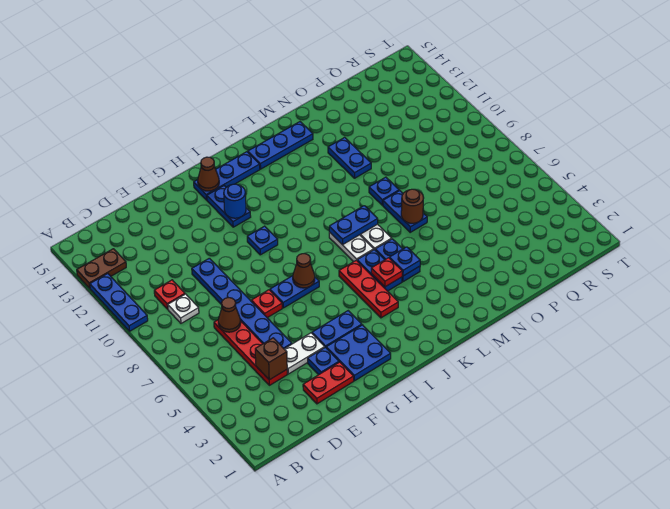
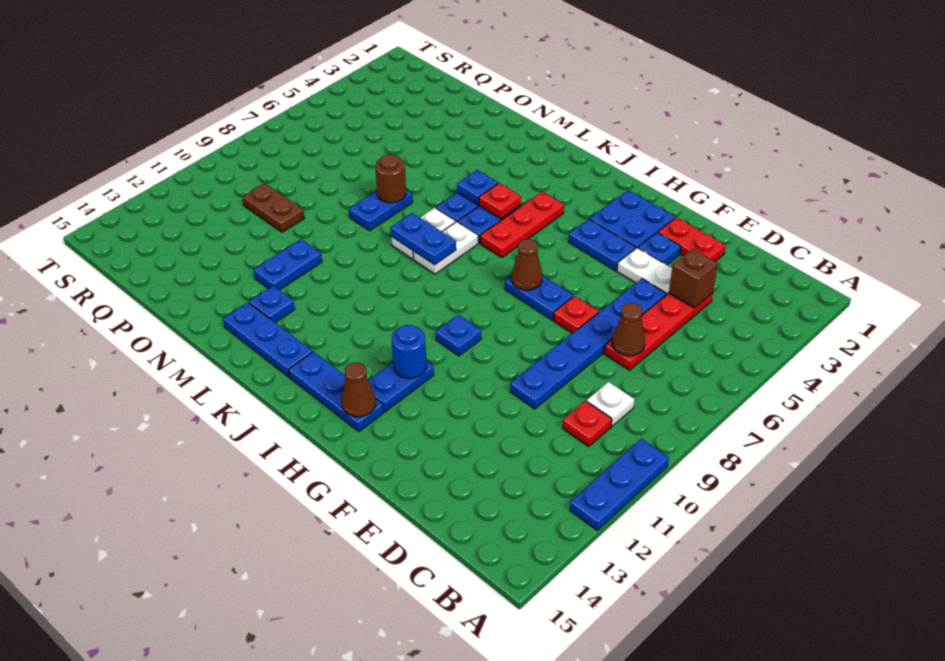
brown 1x2 plate [77,249,126,288] -> brown 1x2 plate moved to [242,183,304,232]
blue 1x1 plate [369,177,399,205] -> blue 1x1 plate moved to [249,286,295,323]

